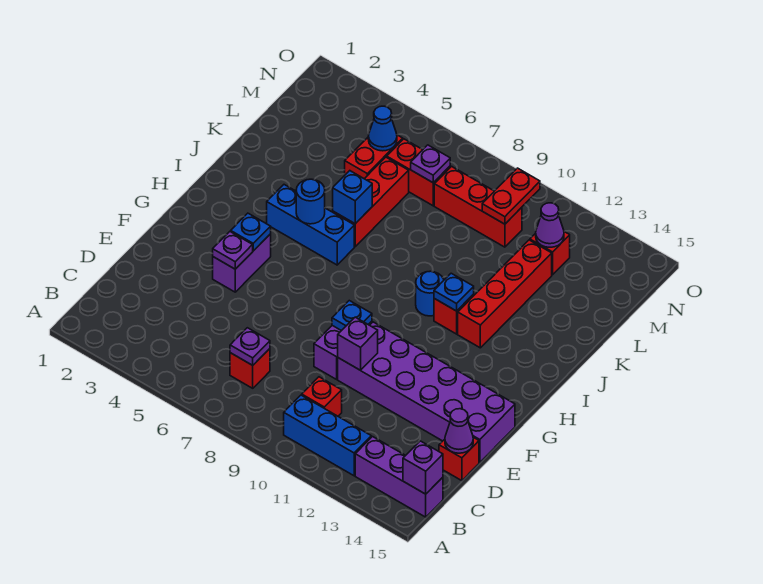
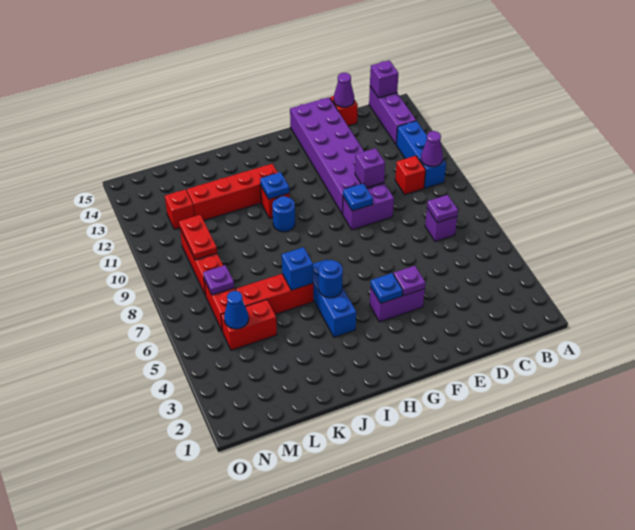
red 1x1 brick [230,349,270,388] -> purple 1x1 brick [425,208,457,242]
red 1x2 plate [482,168,540,224] -> red 1x2 plate turned to [179,215,217,260]
purple 1x1 cone [536,203,564,247] -> purple 1x1 cone moved to [421,131,443,167]

